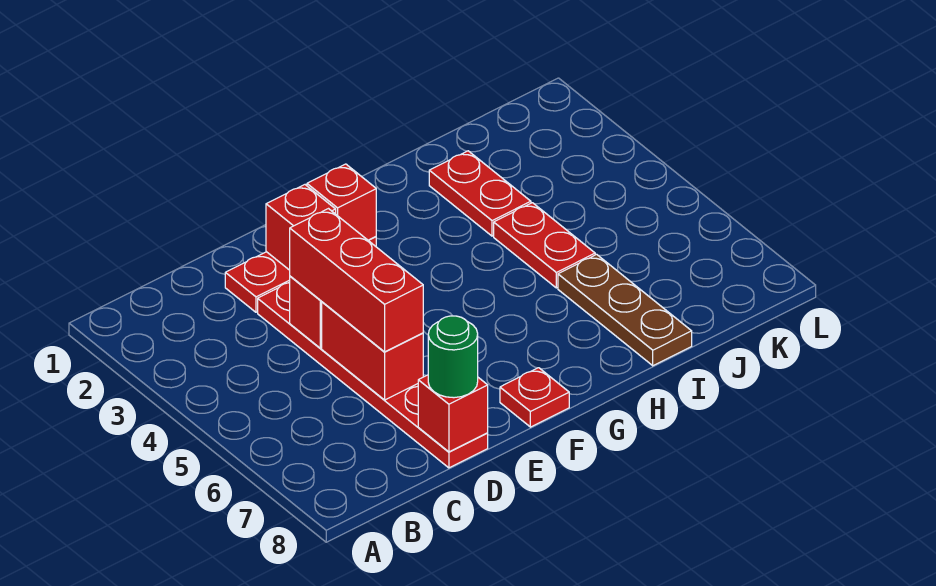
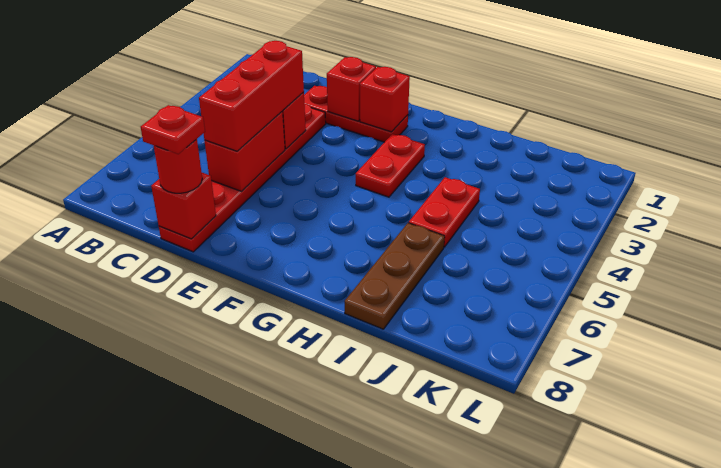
green 1x1 round brick [428,316,478,398] -> red 1x1 round brick [154,139,202,193]
red 1x1 plate [500,368,569,427] -> red 1x1 plate moved to [141,105,205,154]
red 1x2 plate [429,151,531,236] -> red 1x2 plate moved to [356,134,425,197]

